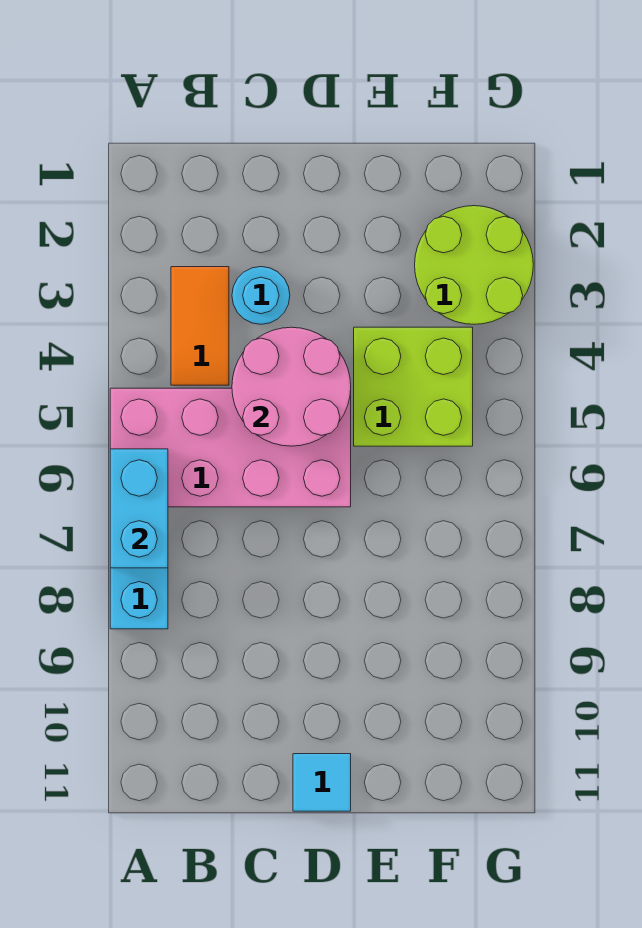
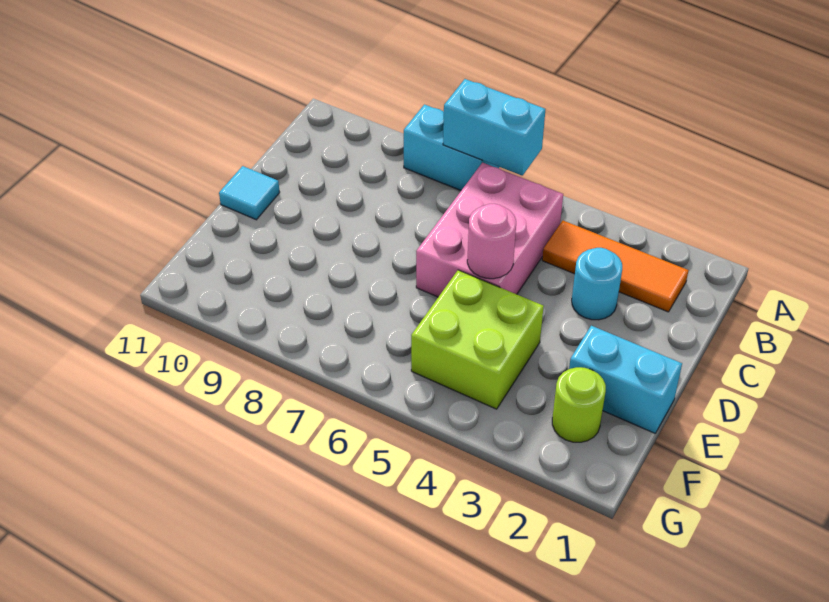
pink 2x4 brick [110,388,351,507] -> pink 2x3 brick [416,163,563,297]
orange 1x2 tile [171,267,229,385] -> orange 1x3 tile [542,221,688,312]
pink 2x2 round brick [232,327,351,446] -> pink 1x1 round brick [467,204,516,279]
none -> cyan 1x2 brick [569,326,682,433]
lime 2x2 round brick [415,206,533,324] -> lime 1x1 round brick [552,367,606,442]

